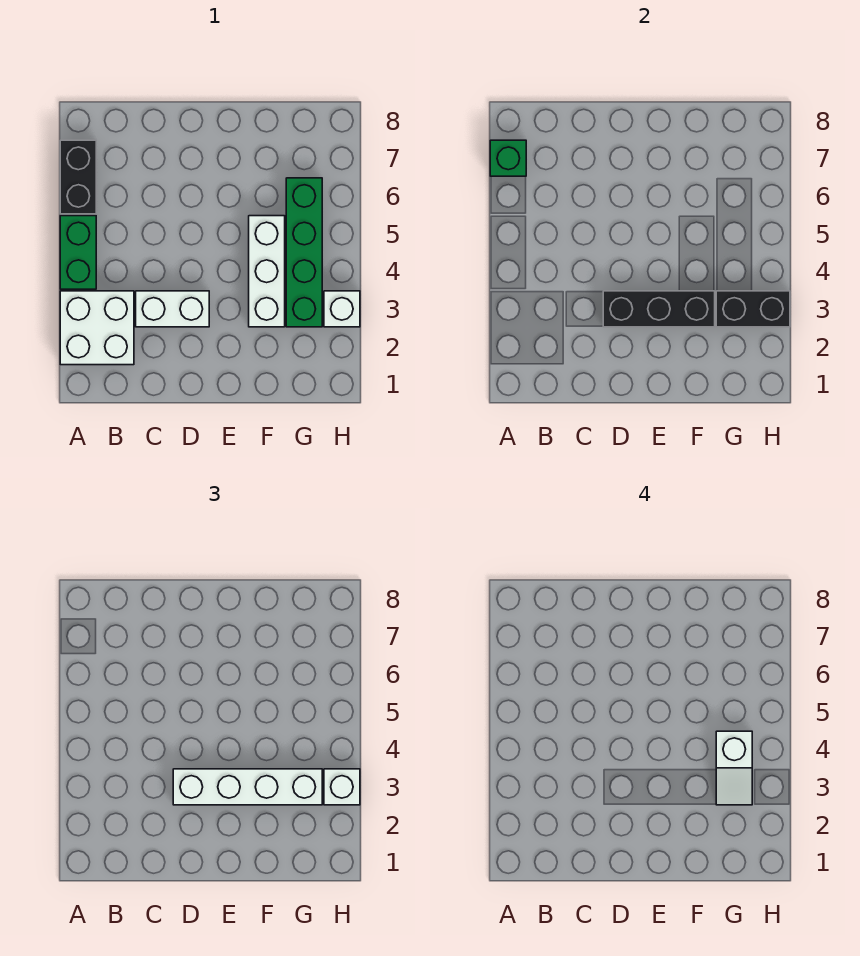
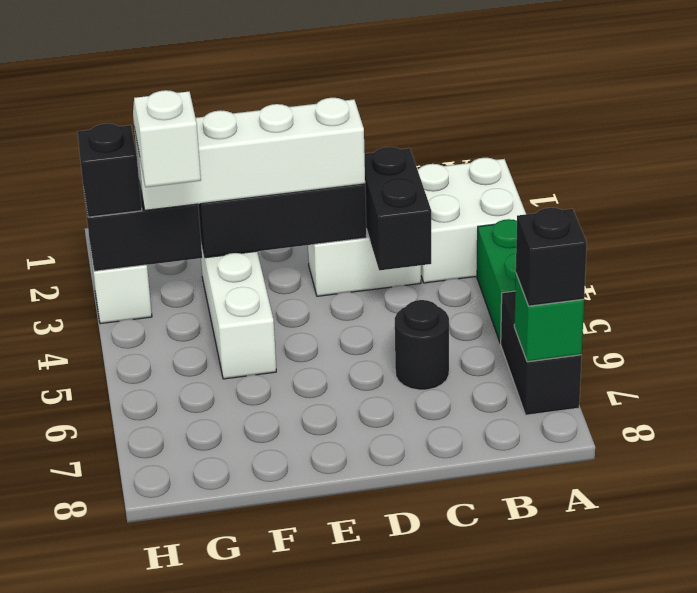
none -> black 1x1 brick [516,208,587,306]
none -> black 1x2 brick [365,147,431,270]
none -> black 1x1 round brick [395,300,449,390]
green 1x4 brick [286,178,322,327] -> none
white 1x1 brick [324,769,360,805] -> black 1x1 brick [77,124,142,217]

